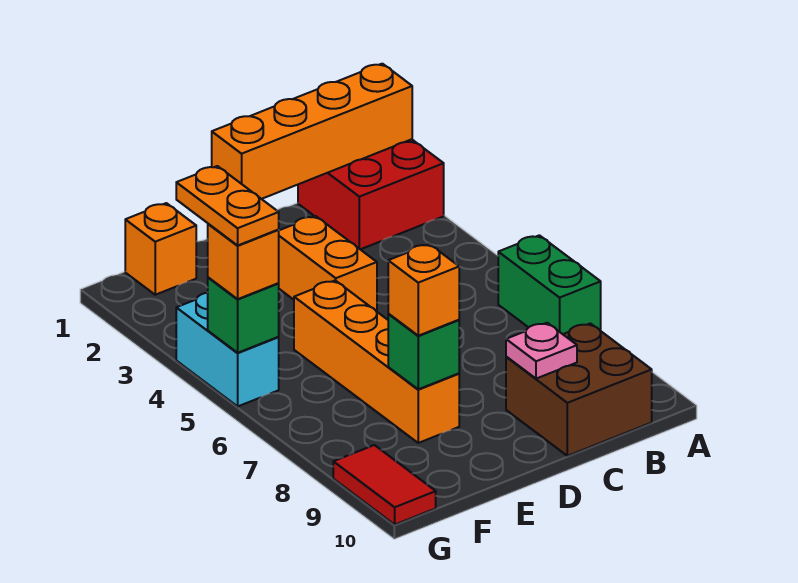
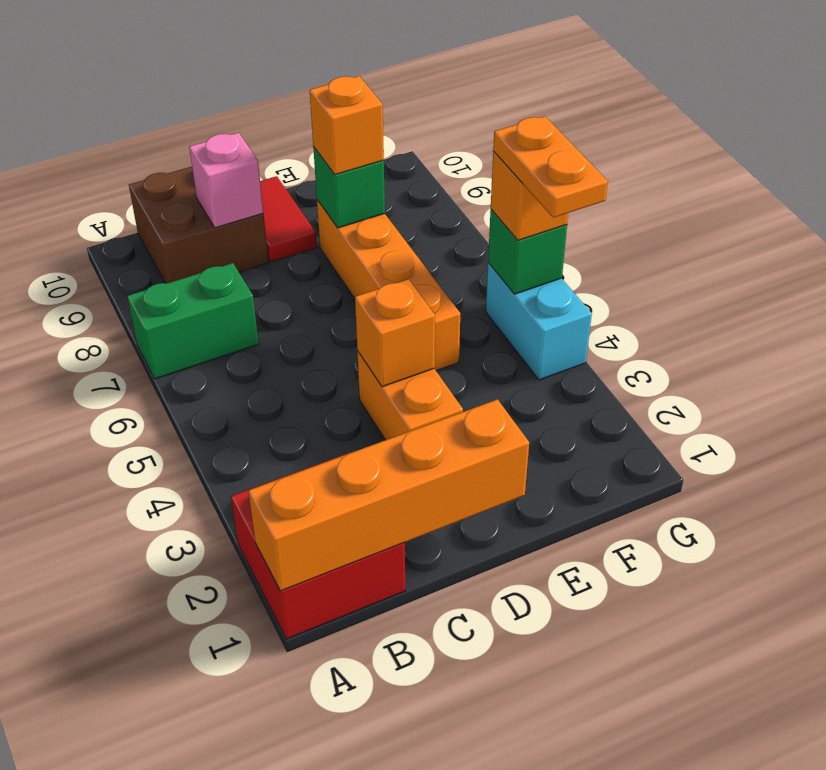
green 1x2 brick [498,235,601,334] -> green 1x2 brick turned to [127,263,258,379]
pink 1x1 plate [506,323,577,379] -> pink 1x1 brick [189,133,263,228]
orange 1x1 brick [125,203,196,295] -> orange 1x1 brick moved to [355,279,435,387]
red 1x2 tile [333,445,436,524] -> red 1x2 tile moved to [260,176,317,262]

